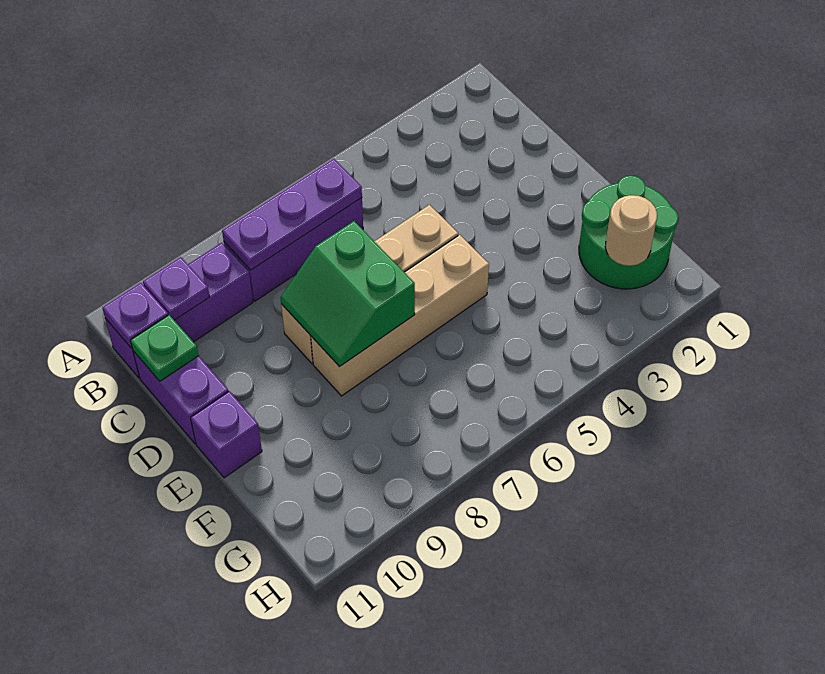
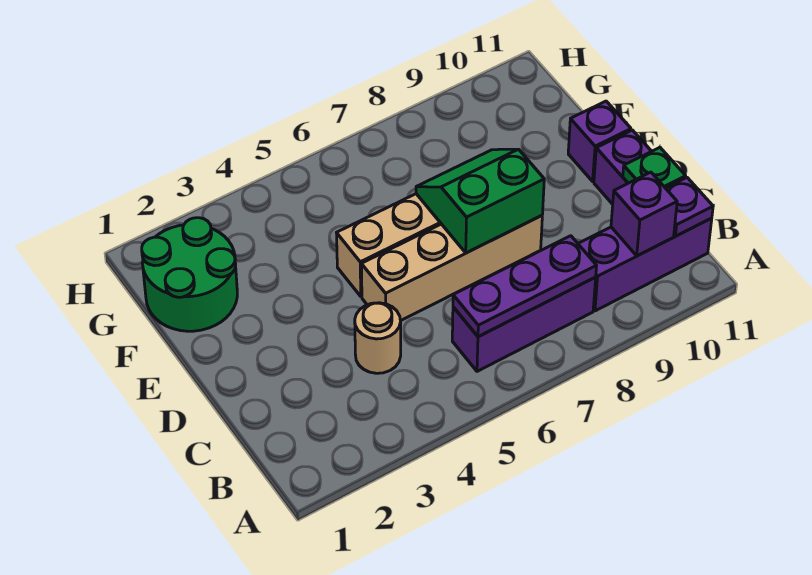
purple 1x1 plate [143,257,210,320] -> purple 1x1 brick [611,172,677,256]
green 2x2 slope [280,221,415,367] -> green 2x2 slope turned to [416,149,544,253]
tan 1x1 round brick [605,195,657,266] -> tan 1x1 round brick moved to [355,303,401,373]

